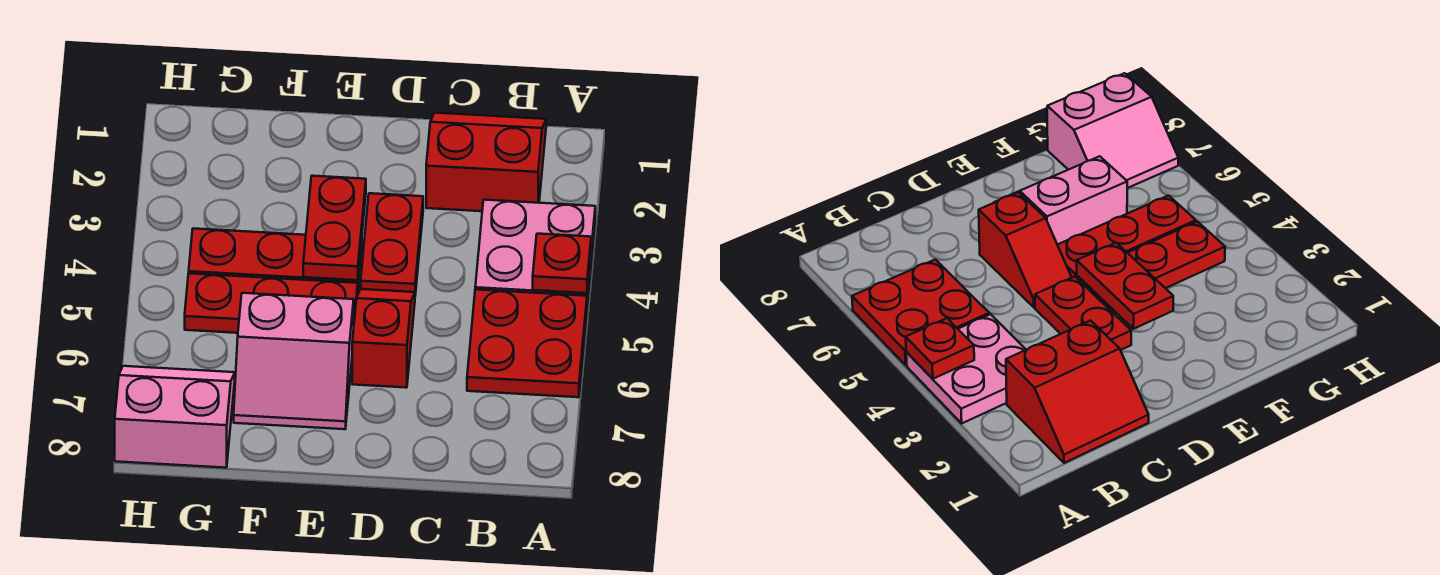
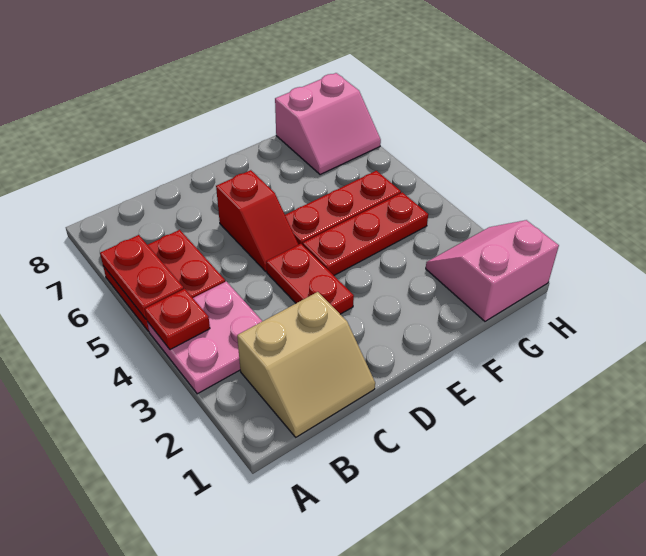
red 2x2 slope [426,113,546,211] -> tan 2x2 slope [237,292,375,437]
red 1x2 plate [303,176,366,280] -> red 1x2 plate moved to [100,235,184,319]
pink 2x2 slope [234,293,354,429] -> pink 2x2 slope moved to [426,220,559,321]

